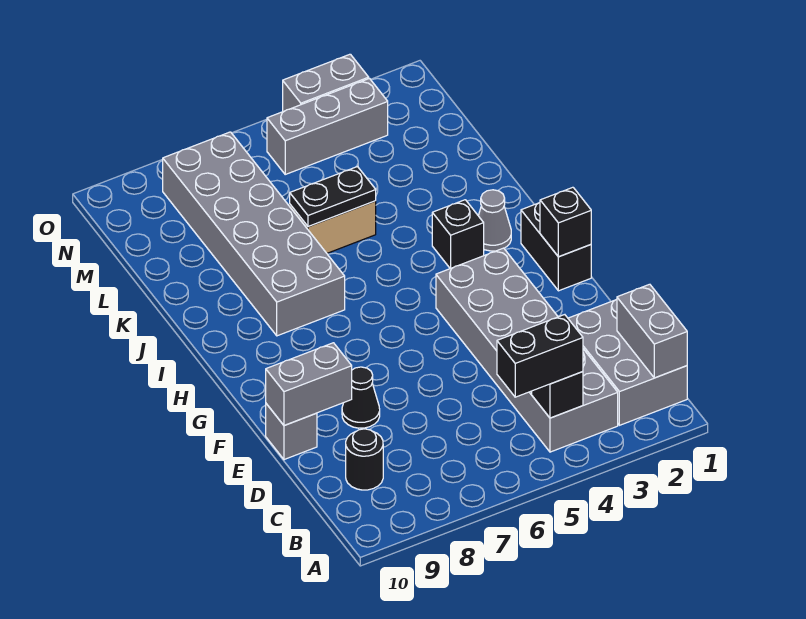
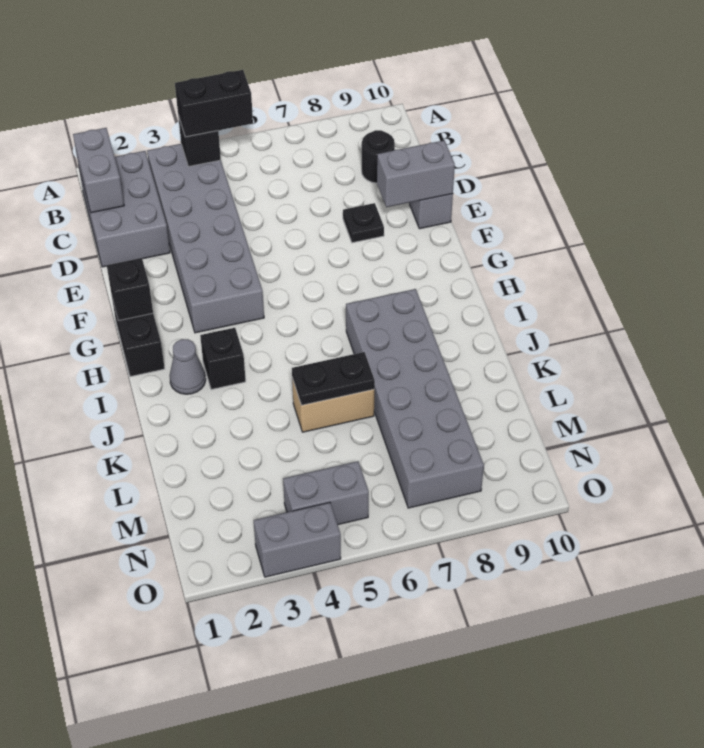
black 1x1 cone [342,367,380,428] -> black 1x1 plate [343,203,384,243]
grey 1x3 brick [267,79,388,174] -> grey 1x2 brick [283,461,369,525]

